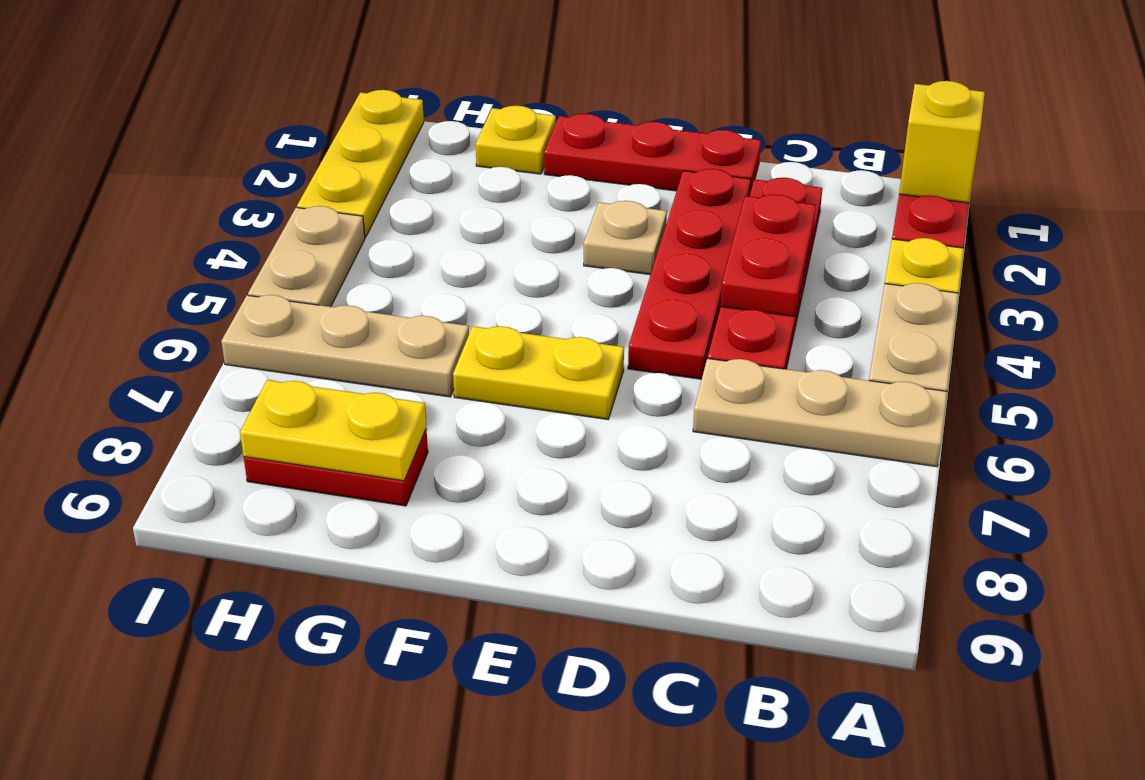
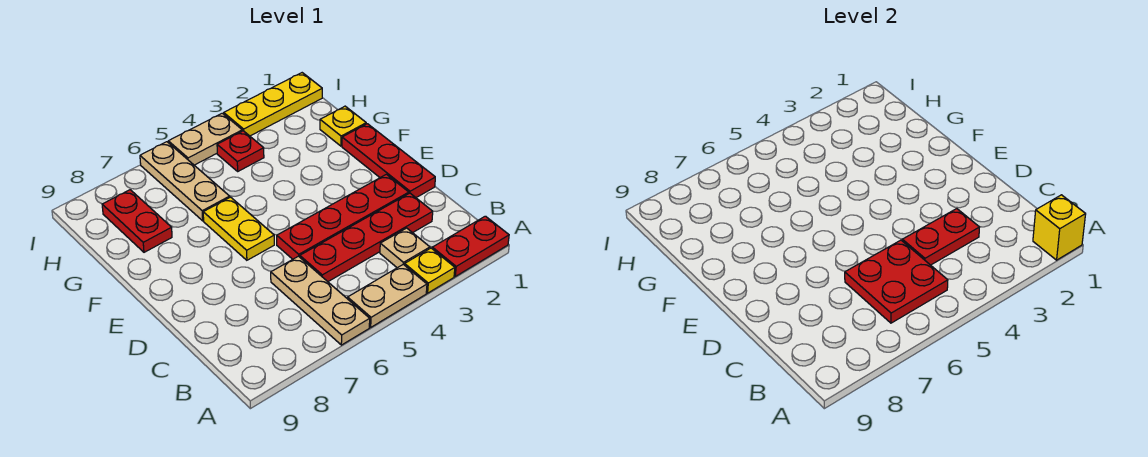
none -> red 2x2 plate [845,240,948,323]
tan 1x1 plate [584,201,667,275] -> tan 1x1 plate moved to [380,228,430,268]
yellow 1x2 plate [240,380,426,481] -> none
none -> red 1x1 plate [217,131,264,171]

